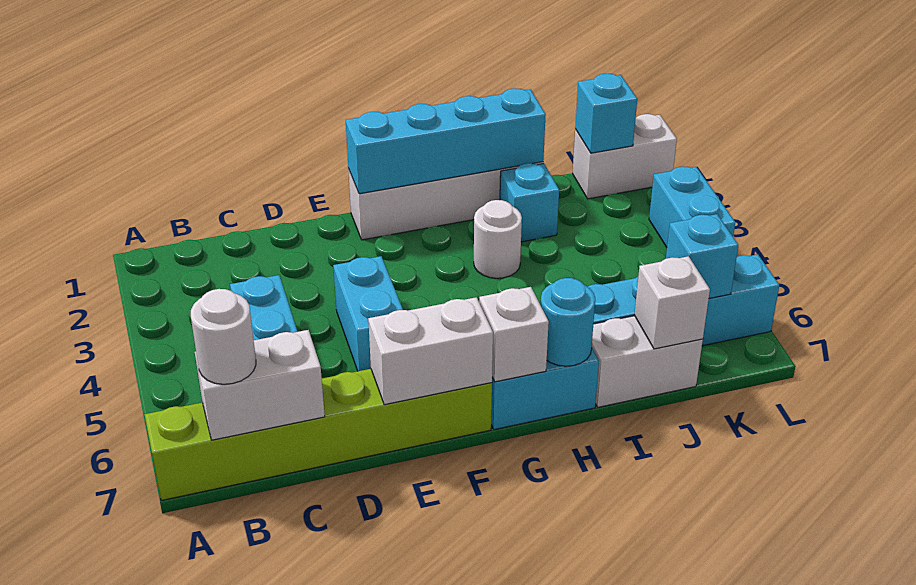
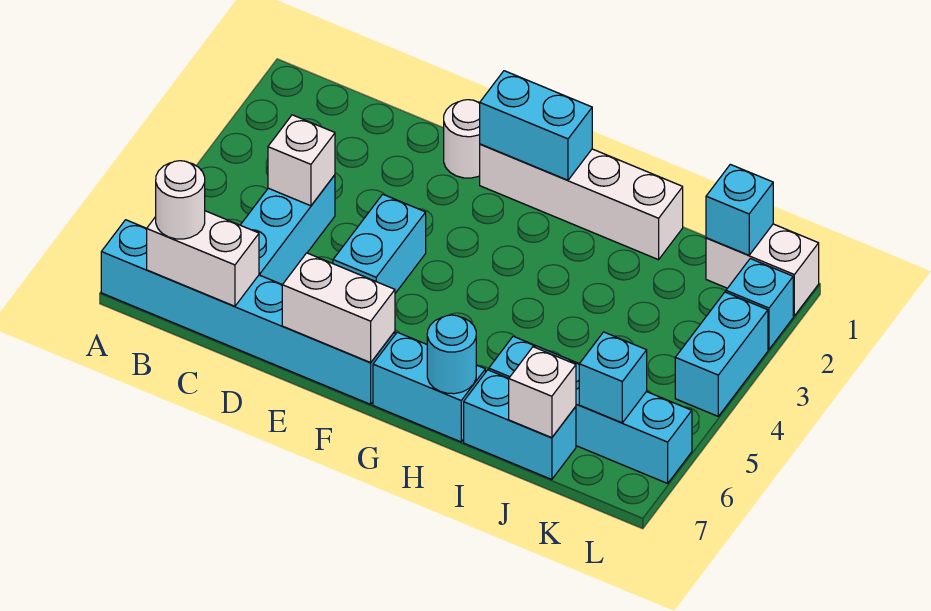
lime 1x6 brick [145,369,492,501] -> cyan 1x6 brick [101,220,395,404]
cyan 1x4 brick [346,88,546,194] -> cyan 1x2 brick [480,71,592,180]
white 1x1 brick [479,287,549,382] -> white 1x1 brick moved to [268,115,335,206]
white 1x1 round brick [474,200,522,278] -> white 1x1 round brick moved to [444,100,480,178]
cyan 1x1 brick [500,163,559,242] -> cyan 1x1 brick moved to [726,259,793,349]
white 1x2 brick [592,316,703,407] -> cyan 1x2 brick [464,370,576,480]

